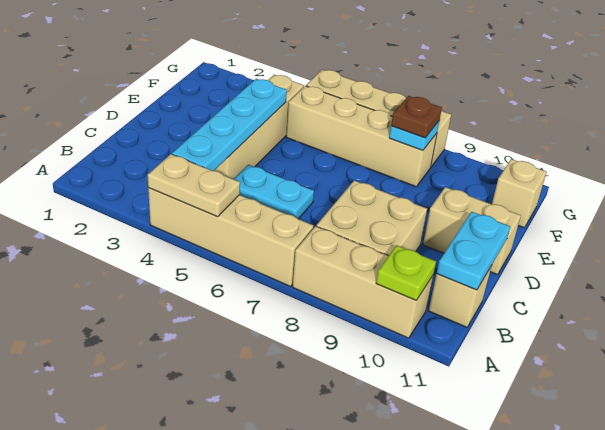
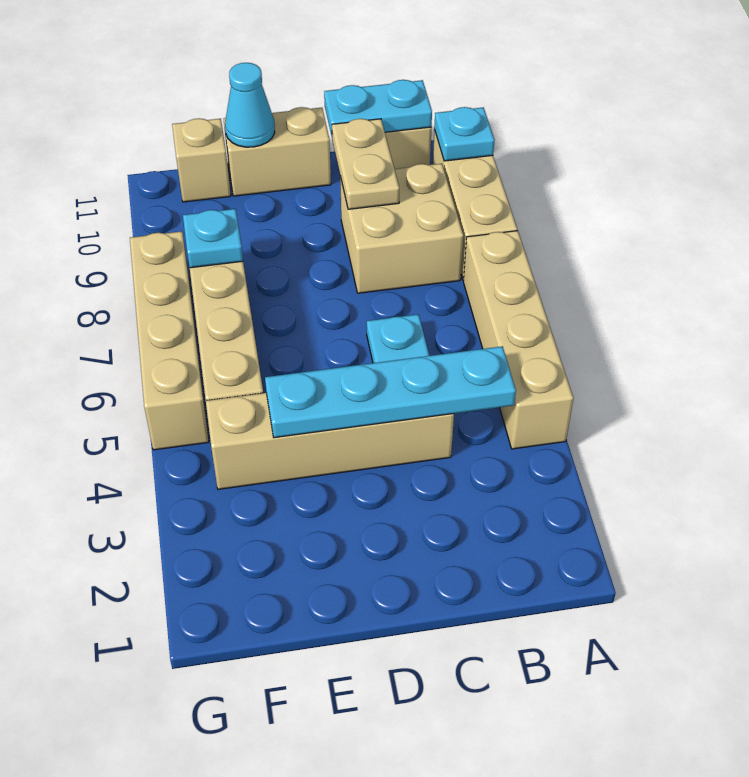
tan 1x2 plate [148,154,240,217] -> tan 1x2 plate moved to [332,119,399,209]
lime 1x1 plate [376,245,436,300] -> cyan 1x1 plate [434,107,495,161]
tan 1x2 brick [423,187,521,275] -> tan 1x2 brick turned to [224,107,331,196]
none -> cyan 1x1 cone [225,63,275,147]
brown 1x1 plate [391,96,442,138] -> none

